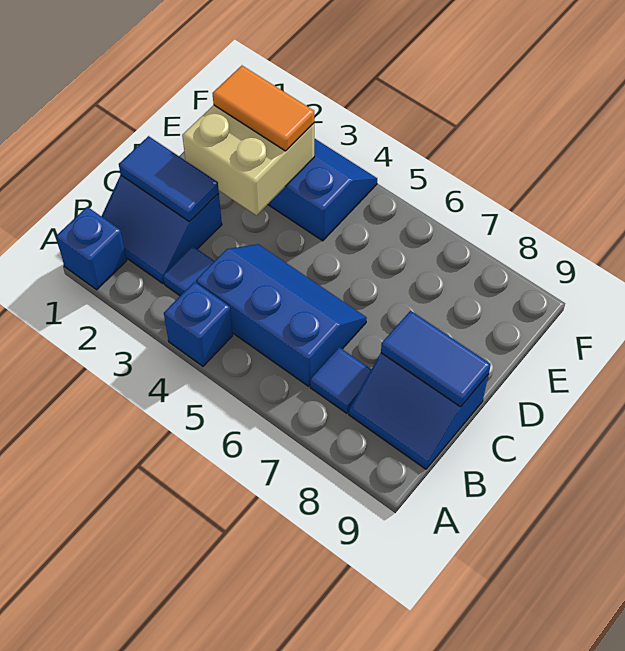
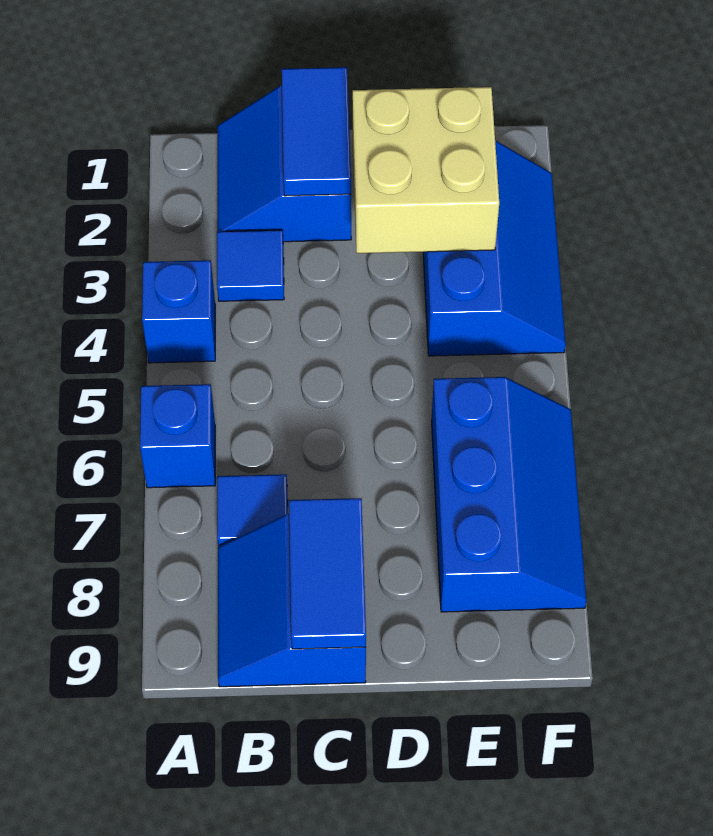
blue 1x1 brick [56,207,127,290] -> blue 1x1 brick moved to [140,384,215,488]
blue 2x3 slope [196,244,367,386] -> blue 2x3 slope moved to [431,377,586,612]
orange 1x2 tile [213,66,314,151] -> none

